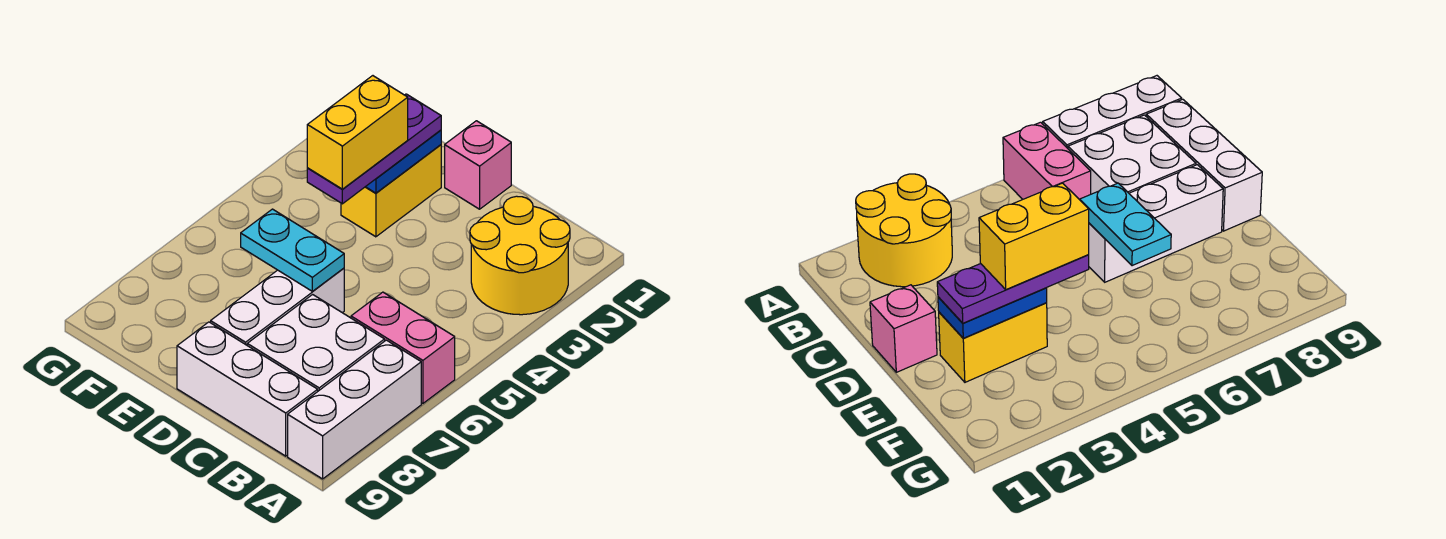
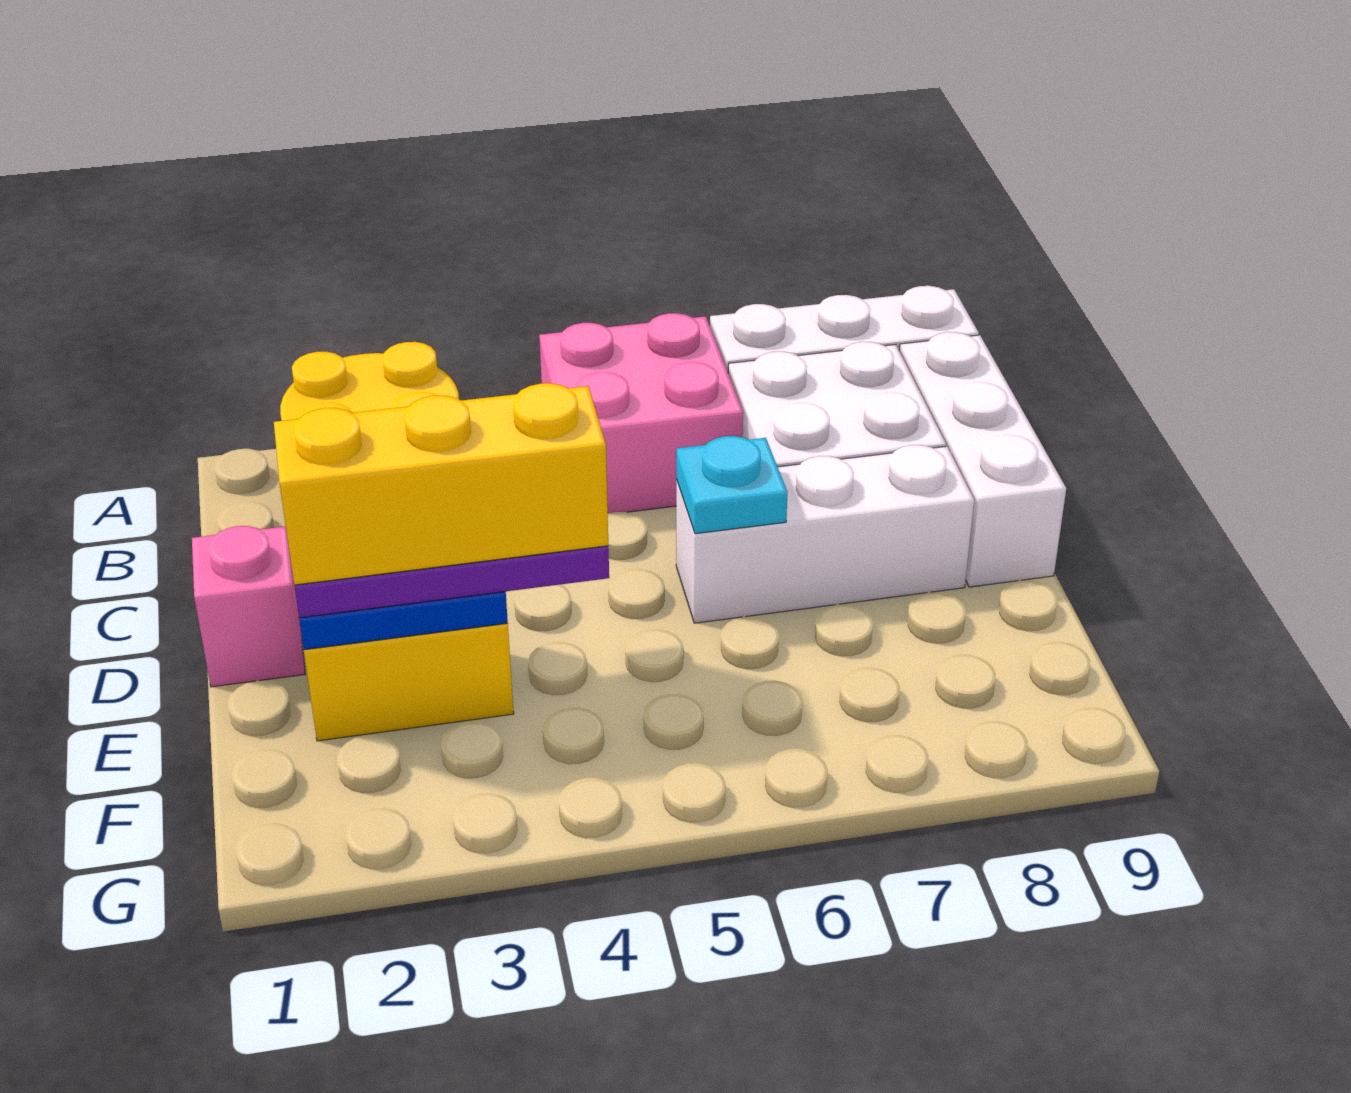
pink 1x2 brick [351,292,455,403] -> pink 2x2 brick [539,313,743,514]
cyan 1x2 plate [241,209,344,291] -> cyan 1x1 plate [676,436,788,534]
yellow 1x2 brick [307,76,408,189] -> yellow 1x3 brick [274,383,608,585]

